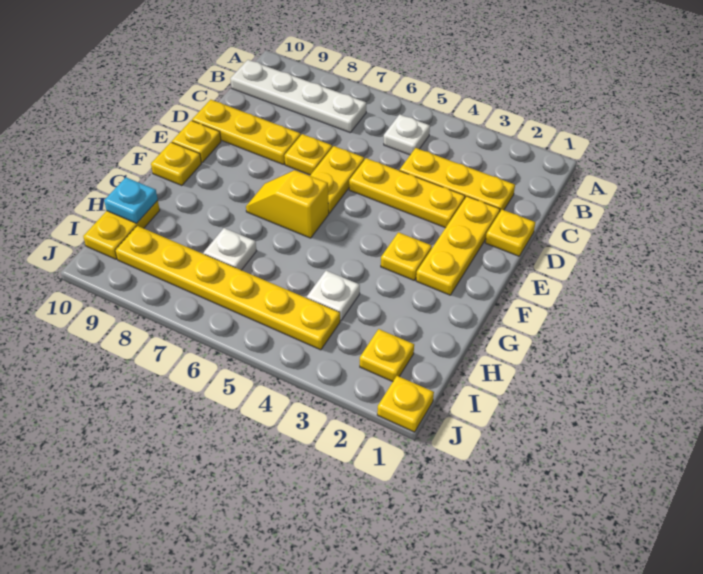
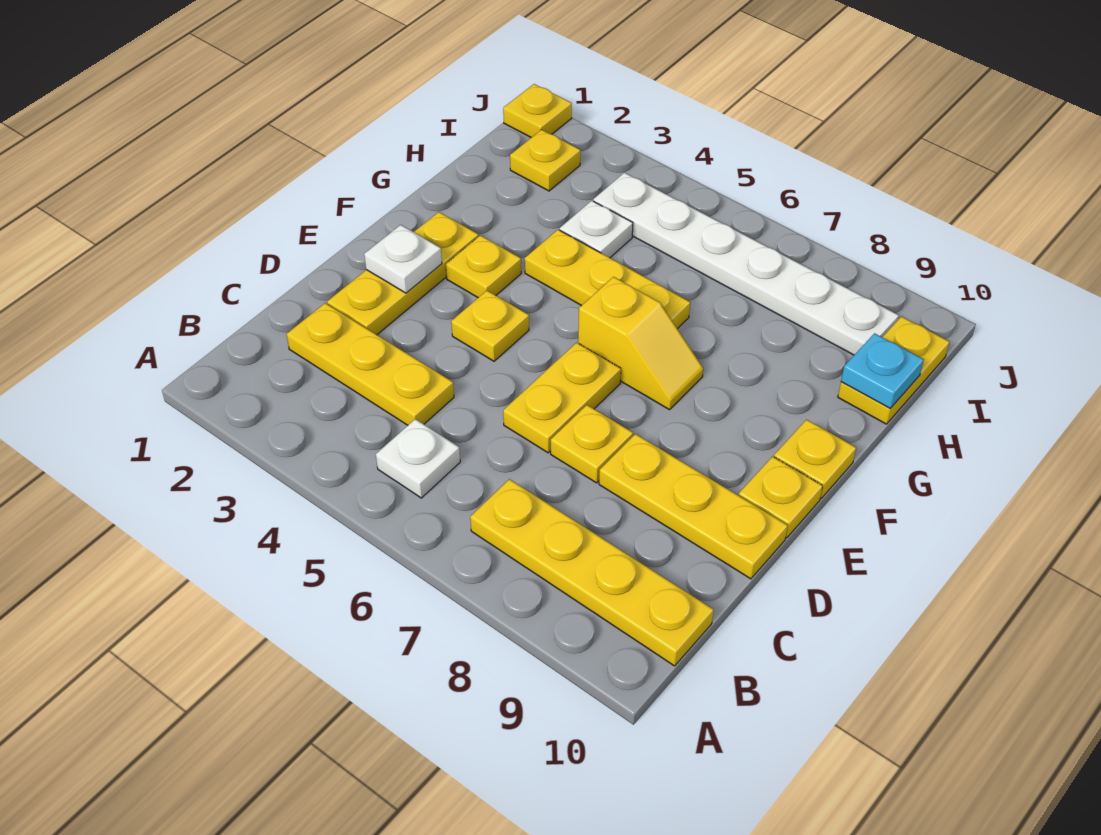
white 1x4 plate [230,60,366,132] -> yellow 1x4 plate [470,479,714,666]
yellow 1x1 plate [485,210,536,256] -> yellow 1x1 plate moved to [451,291,529,361]
yellow 1x3 plate [349,158,465,228] -> yellow 1x3 plate moved to [525,230,690,329]
white 1x1 plate [204,228,256,270] -> white 1x1 plate moved to [364,225,442,293]
yellow 1x6 plate [115,226,340,350] -> white 1x6 plate [593,173,899,355]

